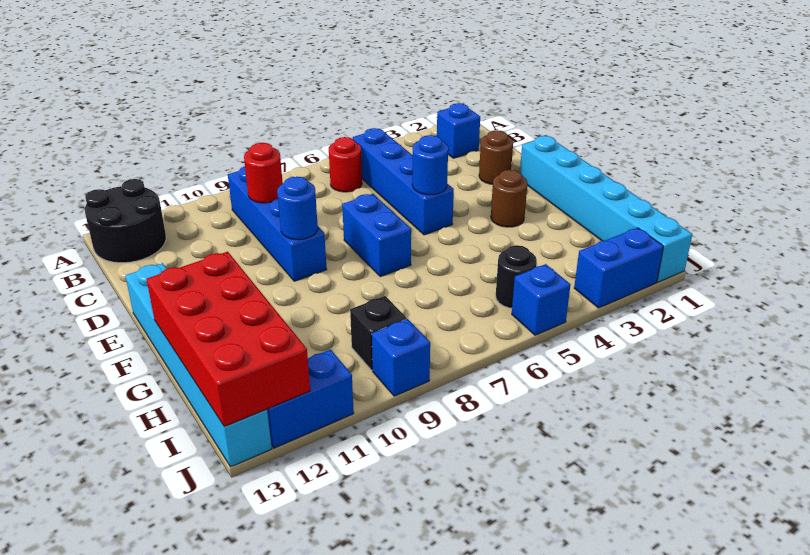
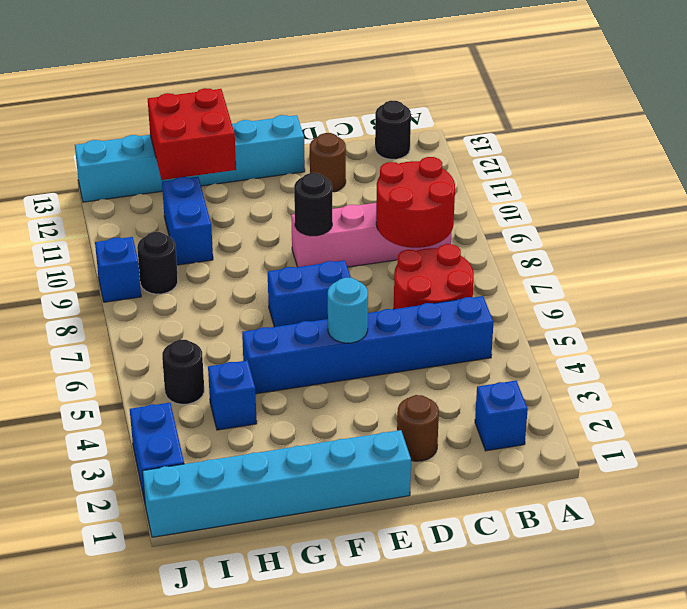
black 2x2 round brick [85,179,166,263] -> black 1x1 round brick [375,101,411,159]
blue 1x4 brick [353,128,454,235] -> blue 1x6 brick [242,296,494,394]
red 1x1 round brick [329,137,362,192] -> red 2x2 round brick [394,244,474,309]
blue 1x4 brick [228,166,327,281] -> pink 1x4 brick [291,203,451,267]
red 1x1 round brick [244,143,283,203] -> red 2x2 round brick [376,157,455,248]
blue 1x1 round brick [412,135,448,195] -> cyan 1x1 round brick [328,278,368,343]
blue 1x1 round brick [277,176,318,240] -> black 1x1 round brick [294,173,332,236]
brown 1x1 round brick [491,170,528,227] -> brown 1x1 round brick moved to [309,133,346,192]
red 2x4 brick [146,252,310,427] -> red 2x2 brick [148,88,236,180]
black 1x1 brick [350,296,407,370] -> black 1x1 round brick [137,232,178,294]
blue 1x1 brick [512,264,571,335] -> blue 1x1 brick moved to [208,360,257,430]
blue 1x2 brick [267,349,354,448] -> blue 1x2 brick moved to [162,177,213,265]

